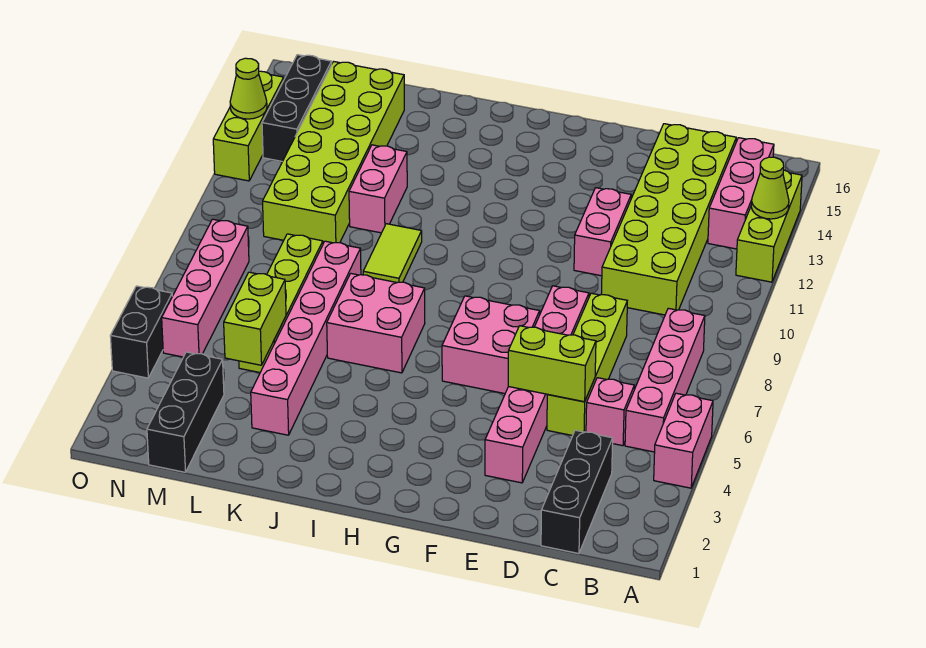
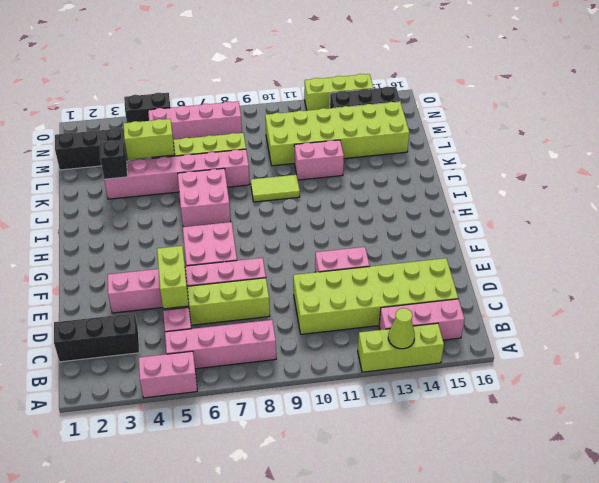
none -> black 1x1 brick [100,140,127,179]
lime 1x1 cone [230,58,267,119] -> none

